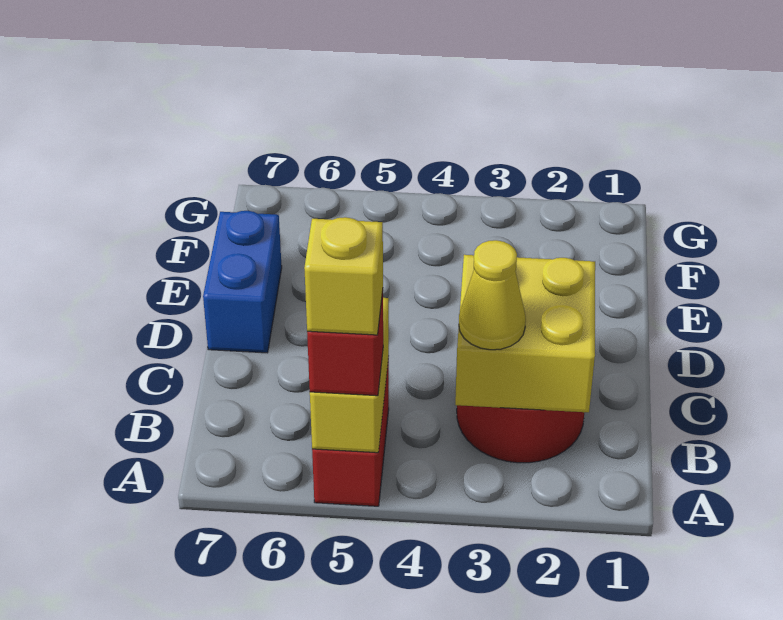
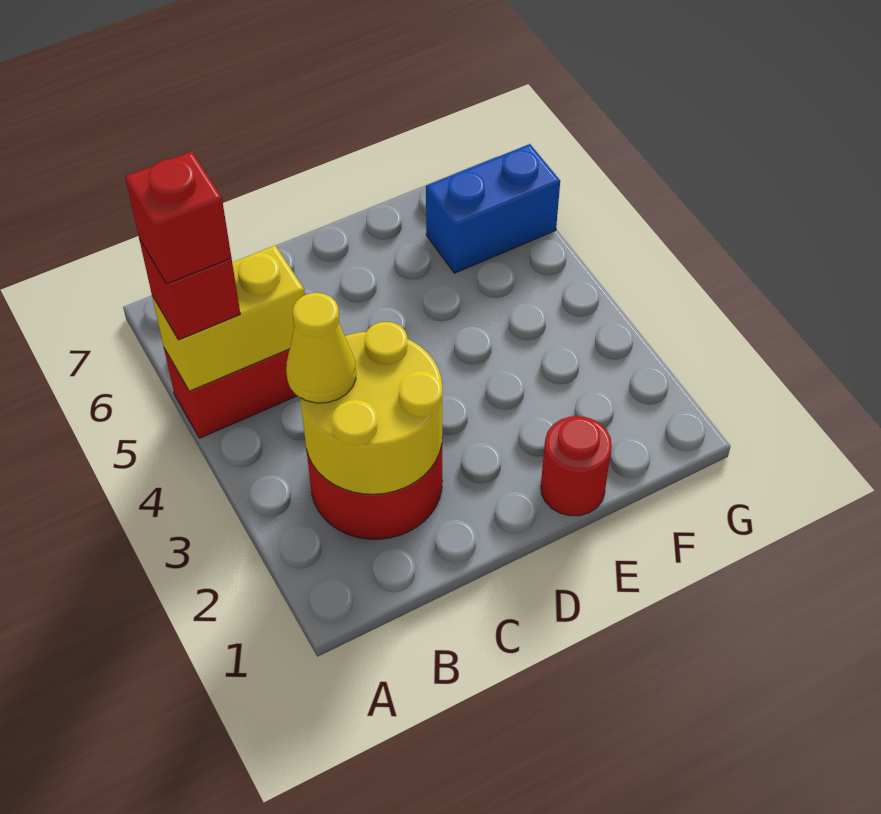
yellow 1x1 brick [304,217,383,335] -> red 1x1 brick [125,151,231,284]
yellow 2x2 brick [455,255,595,412] -> yellow 2x2 round brick [300,322,442,494]
blue 1x2 brick [203,211,282,353] -> blue 1x2 brick moved to [426,144,560,273]
none -> red 1x1 round brick [541,416,612,516]

